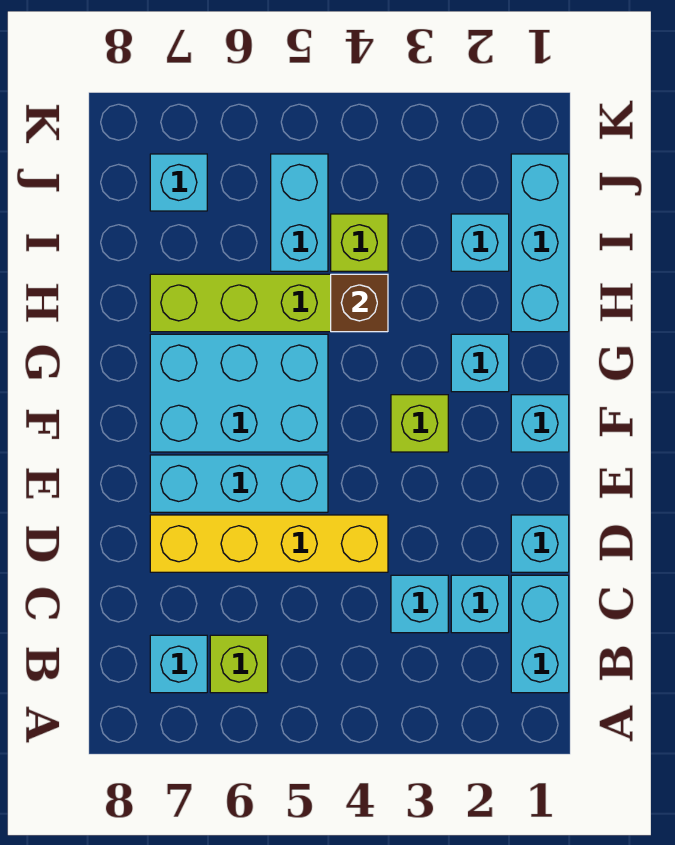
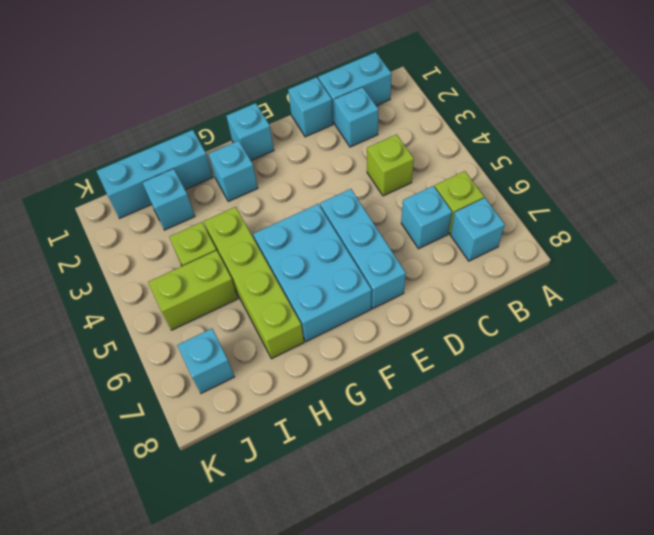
cyan 1x1 brick [391,575,448,633] -> cyan 1x1 brick moved to [401,186,452,249]
yellow 1x4 brick [150,515,388,572] -> none
lime 1x1 brick [391,395,448,452] -> lime 1x1 brick moved to [367,135,414,196]
brown 1x1 brick [331,274,388,332] -> none
cyan 1x2 brick [271,154,328,271] -> lime 1x2 brick [148,250,238,330]

